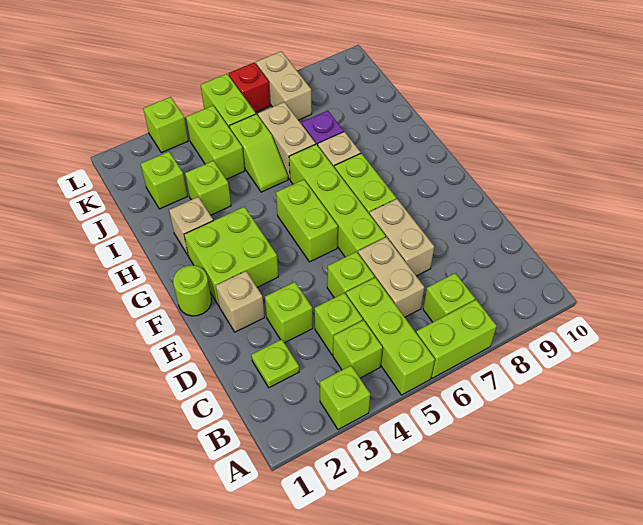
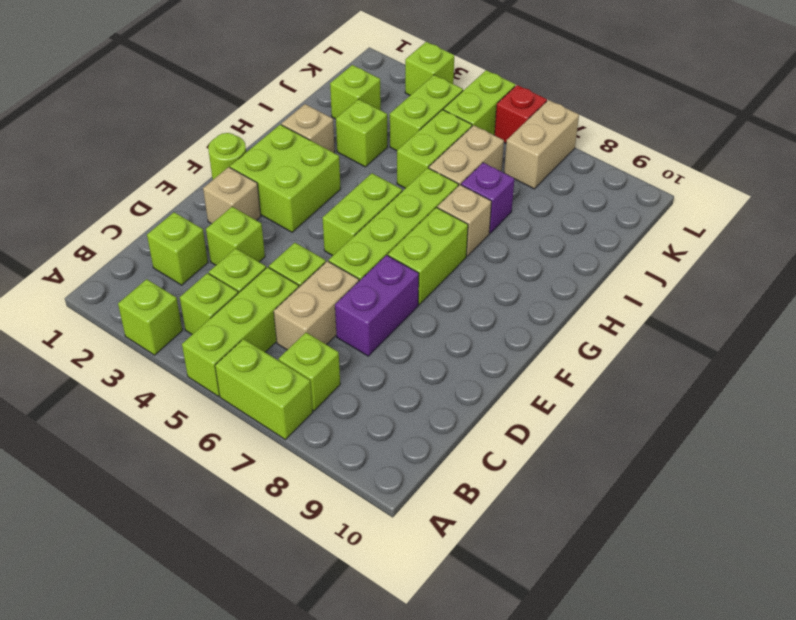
lime 1x1 plate [252,339,299,388] -> lime 1x1 brick [147,212,208,285]
tan 1x2 brick [369,199,434,276] -> purple 1x2 brick [335,255,419,356]
lime 1x2 slope [229,114,288,192] -> lime 1x2 brick [397,110,472,188]

